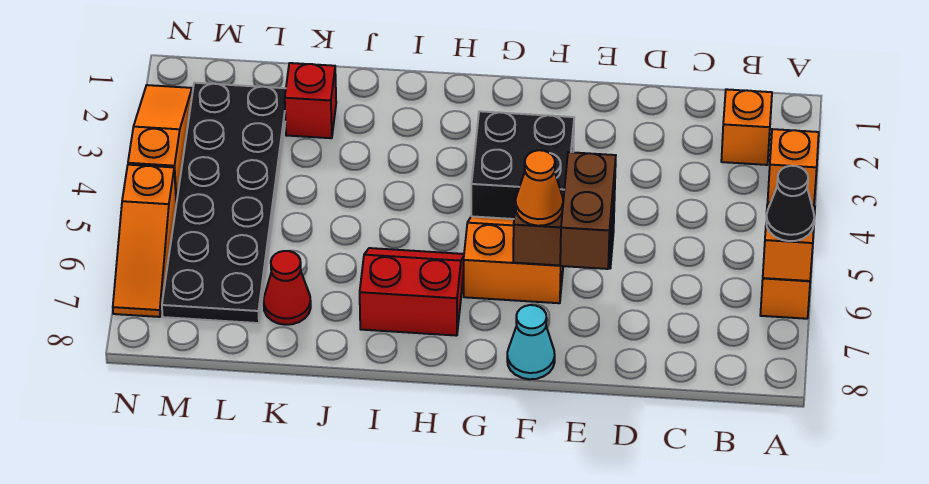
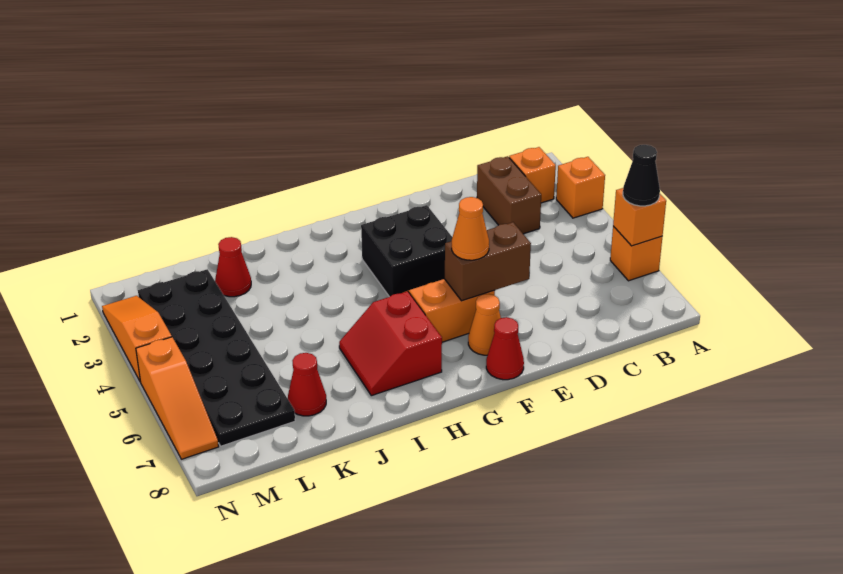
brown 1x2 brick [560,152,616,269] -> brown 1x2 brick moved to [477,156,541,234]
none -> orange 1x1 cone [468,294,501,355]
cyan 1x1 cone [507,305,555,379] -> red 1x1 cone [486,317,524,380]
red 2x2 slope [360,248,464,336] -> red 2x2 slope turned to [339,291,442,396]
red 1x1 brick [285,63,336,138] -> red 1x1 cone [215,237,251,297]

